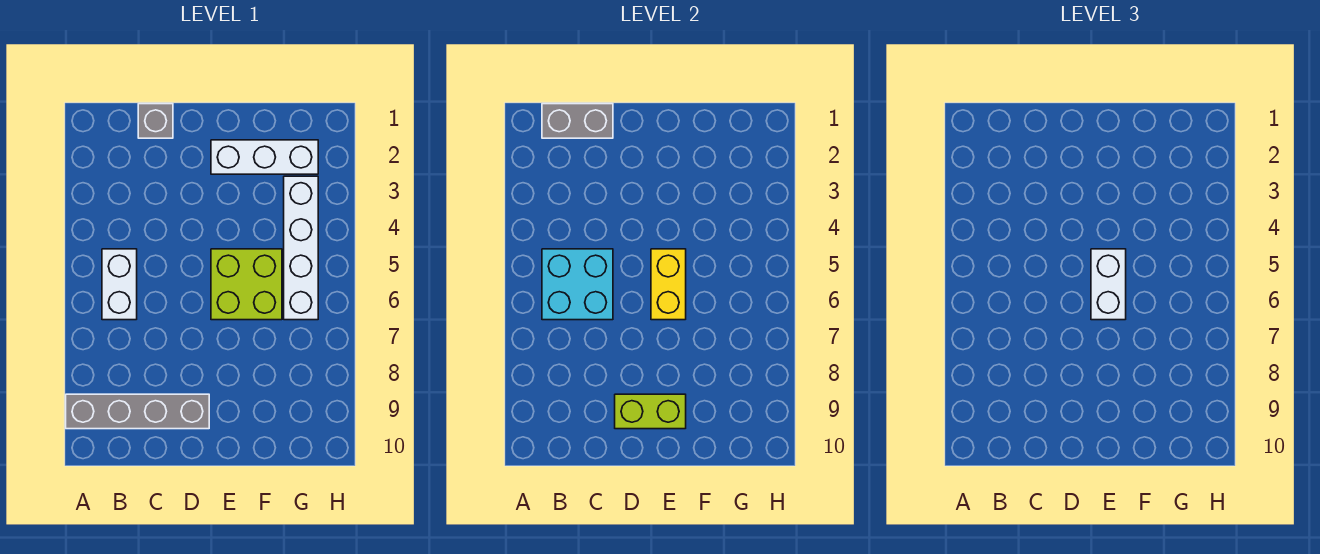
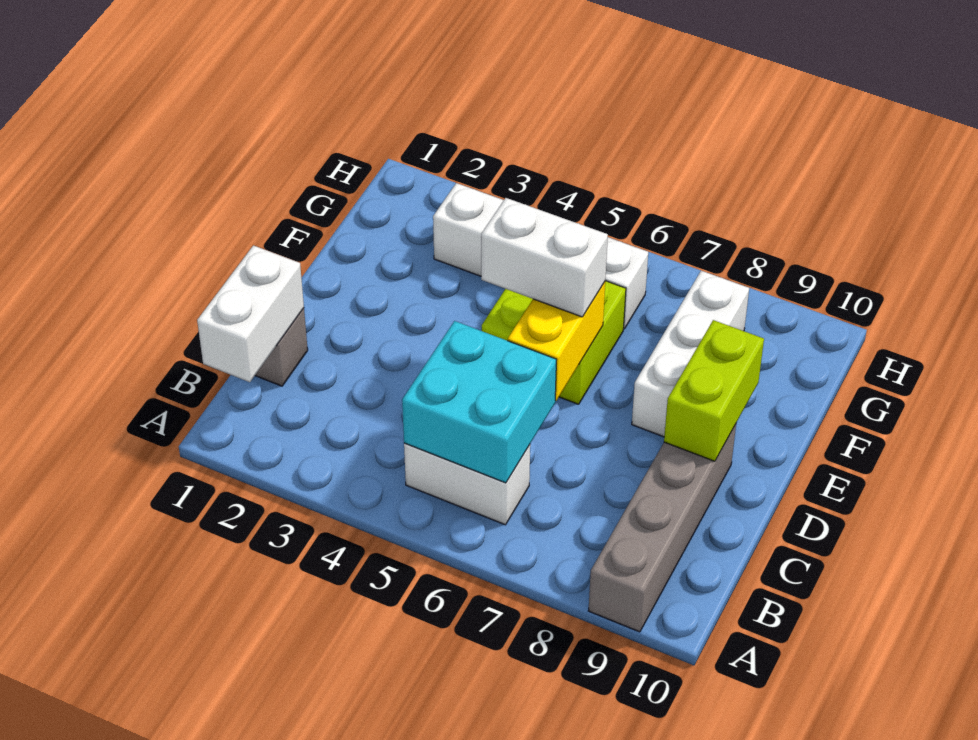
grey 1x2 brick [542,104,613,138] -> white 1x2 brick [197,245,304,382]
white 1x3 brick [211,140,318,174] -> white 1x3 brick moved to [632,271,749,437]
yellow 1x2 brick [651,249,686,320] -> yellow 1x2 brick turned to [508,282,605,401]

